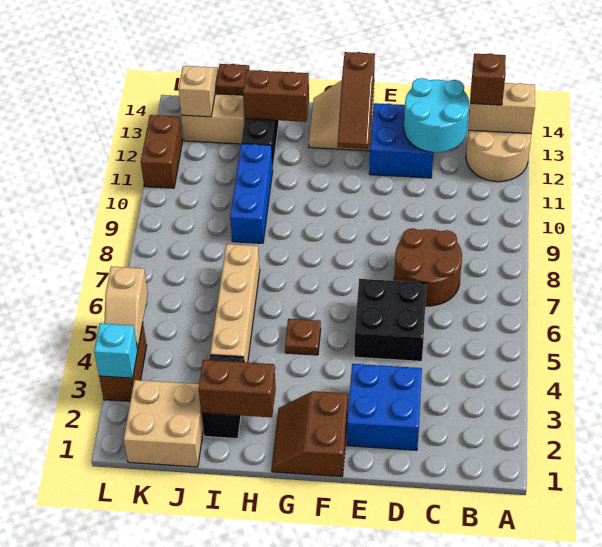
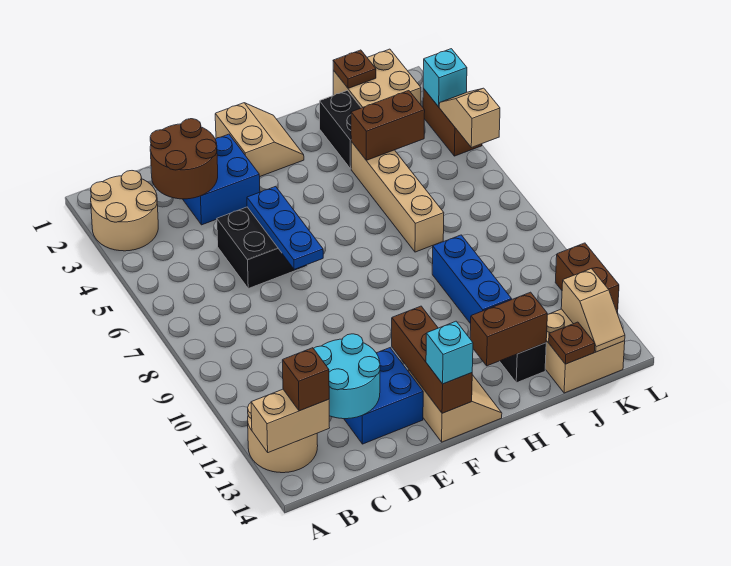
none -> tan 2x2 round brick [91,171,158,251]
brown 2x2 round brick [394,228,462,306] -> brown 2x2 round brick moved to [150,119,218,199]
none -> blue 1x3 plate [247,186,323,269]
brown 2x2 slope [272,391,348,477] -> tan 2x2 slope [215,103,304,176]
brown 1x3 slope [338,52,375,149] -> brown 1x3 brick [392,306,472,413]
none -> cyan 1x1 brick [426,321,473,384]
brown 1x1 plate [285,319,321,355] -> brown 1x1 plate moved to [333,50,376,88]
brown 1x2 brick [199,360,276,417] -> brown 1x2 brick moved to [351,91,425,160]

